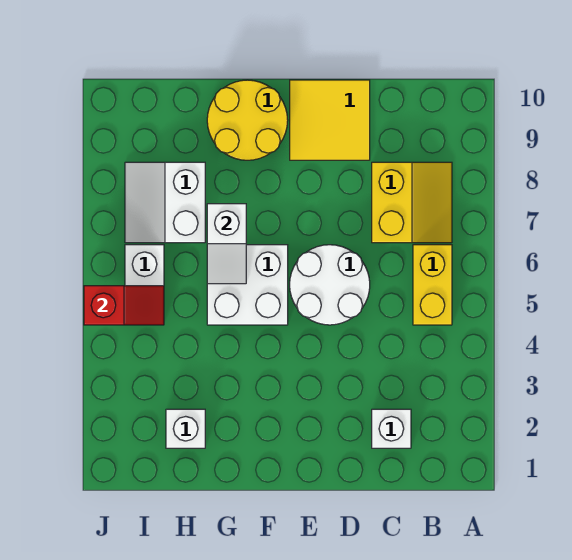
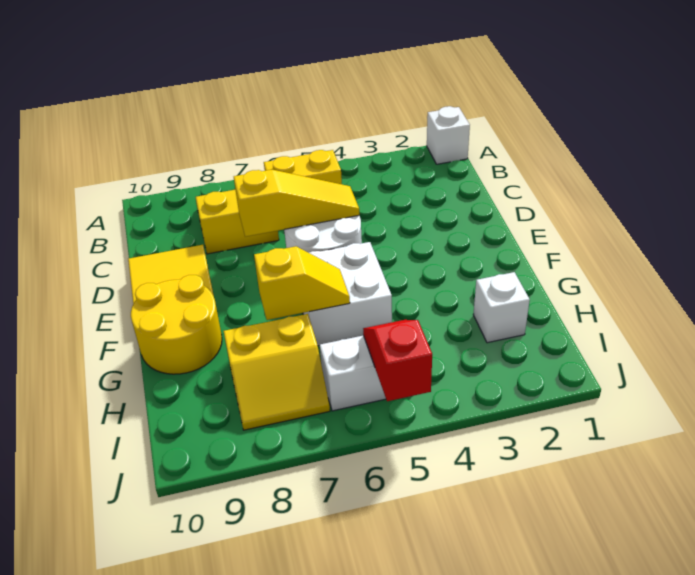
white 1x1 brick [372,409,411,448] -> white 1x1 brick moved to [427,106,470,164]
none -> yellow 1x3 slope [234,170,360,237]
white 1x2 slope [207,204,246,284] -> yellow 1x2 slope [254,246,350,320]
white 2x2 slope [125,162,205,243] -> yellow 2x2 slope [224,314,330,430]

